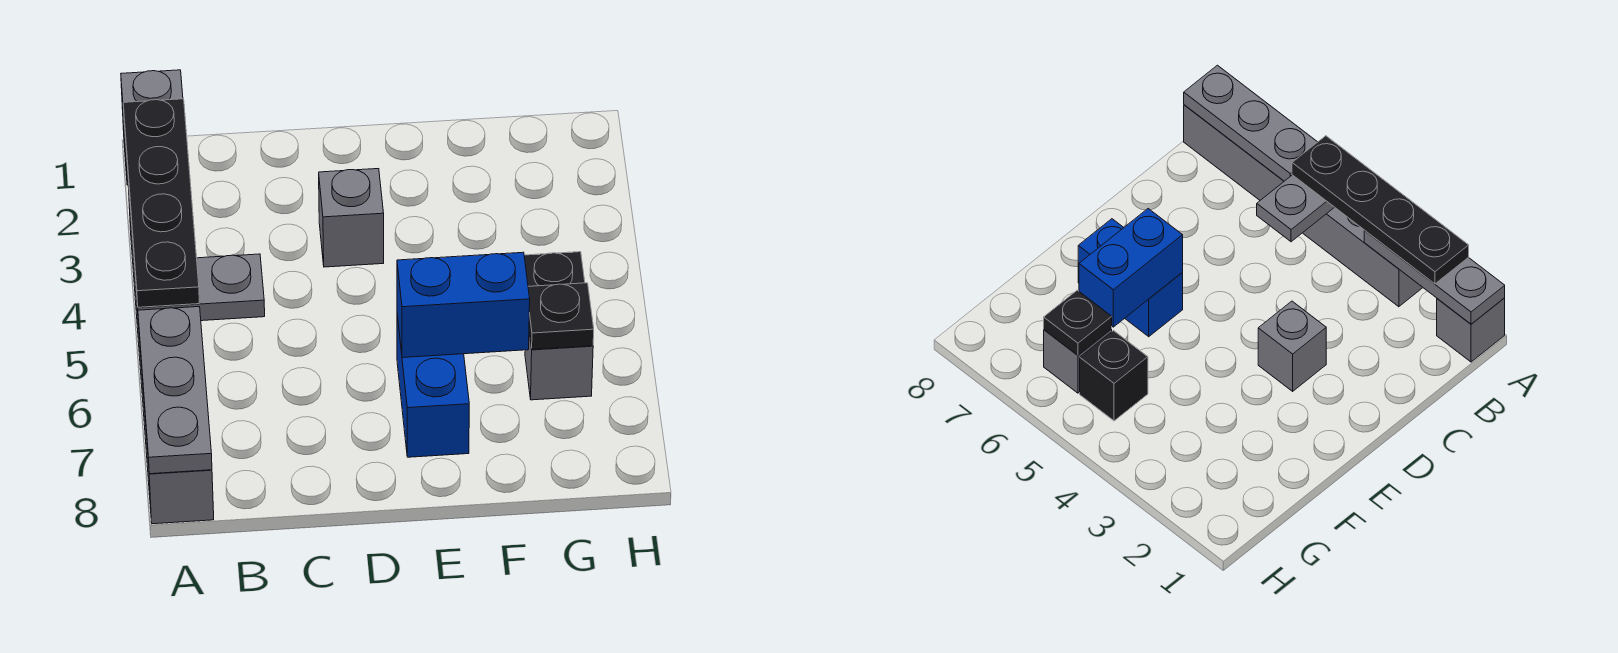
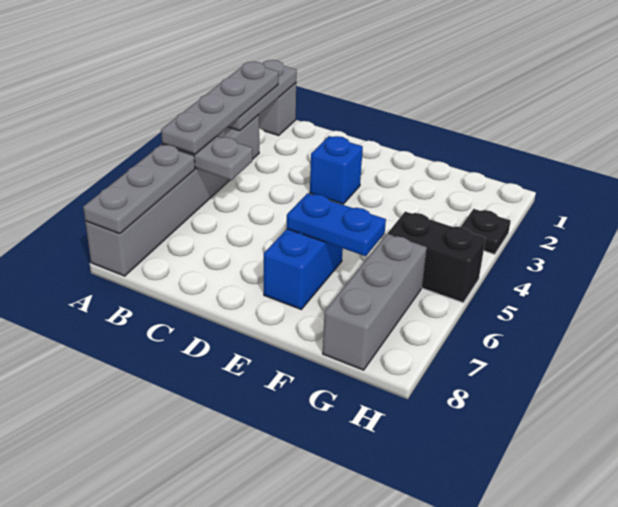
black 1x4 plate [123,99,199,307] -> grey 1x4 plate [161,62,278,154]
grey 1x1 brick [319,169,384,267] -> blue 1x1 brick [310,136,363,204]
blue 1x2 brick [397,252,530,358] -> blue 1x2 plate [287,193,386,256]
black 1x1 brick [524,252,585,286] -> black 1x2 brick [387,212,486,303]
grey 1x1 brick [525,332,593,400] -> grey 1x3 brick [323,235,426,370]
black 1x1 plate [528,283,594,350] -> black 1x1 plate moved to [461,209,511,254]

